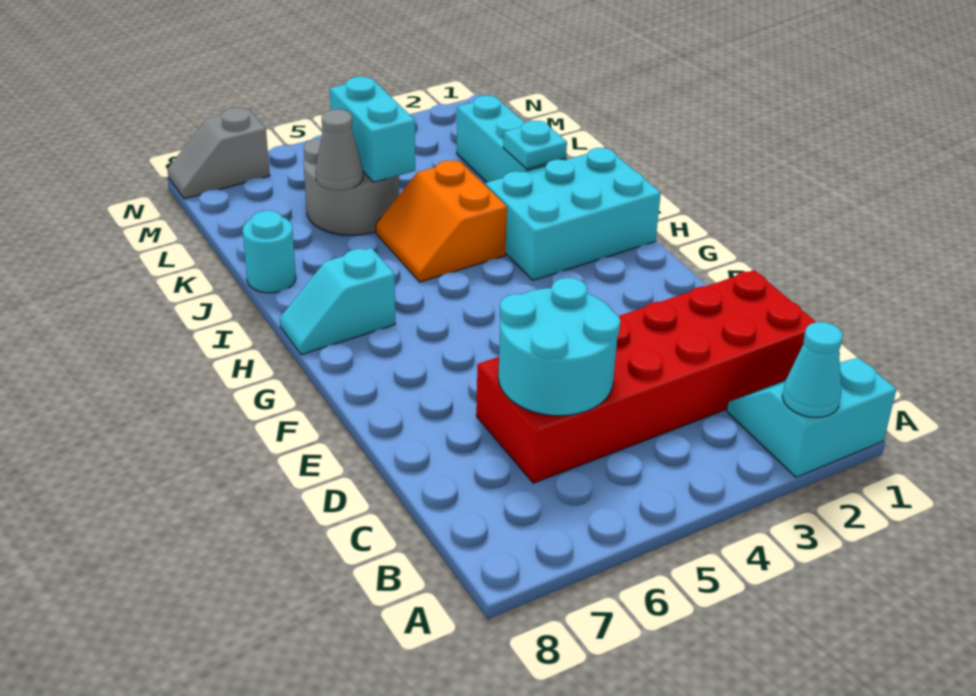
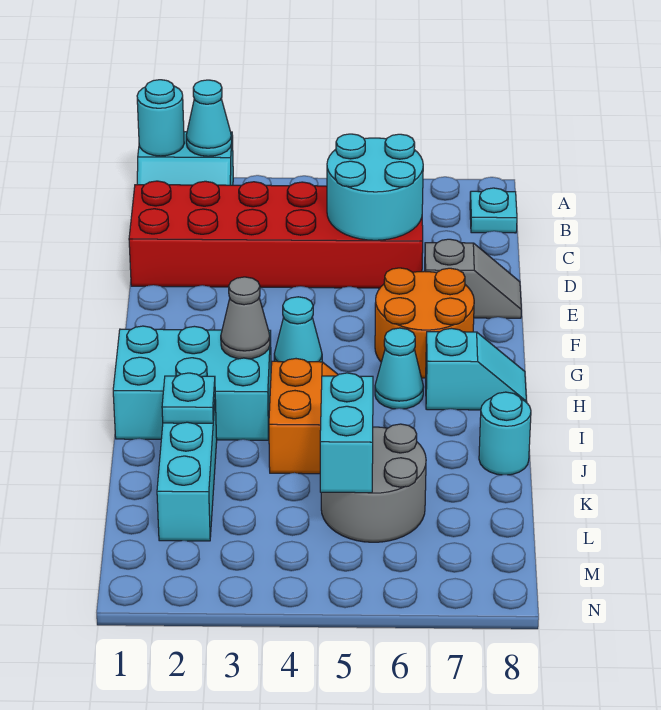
none -> cyan 1x1 round brick [137,80,184,156]
none -> cyan 1x1 plate [470,188,517,233]
none -> orange 2x2 round brick [375,268,474,378]
none -> cyan 1x1 cone [274,297,322,362]
none -> cyan 1x1 cone [375,328,424,409]
grey 1x1 cone [316,109,363,190] -> grey 1x1 cone moved to [221,277,270,359]
grey 1x2 slope [167,108,270,199] -> grey 1x2 slope moved to [425,239,521,318]

